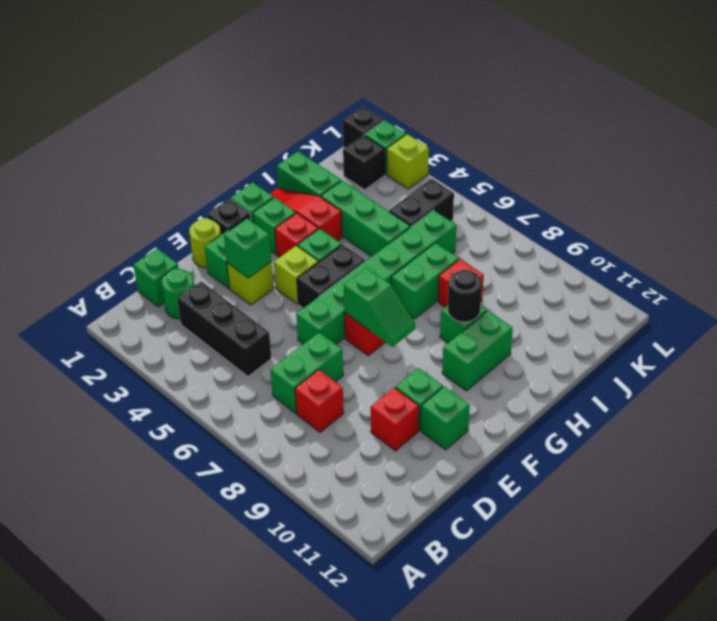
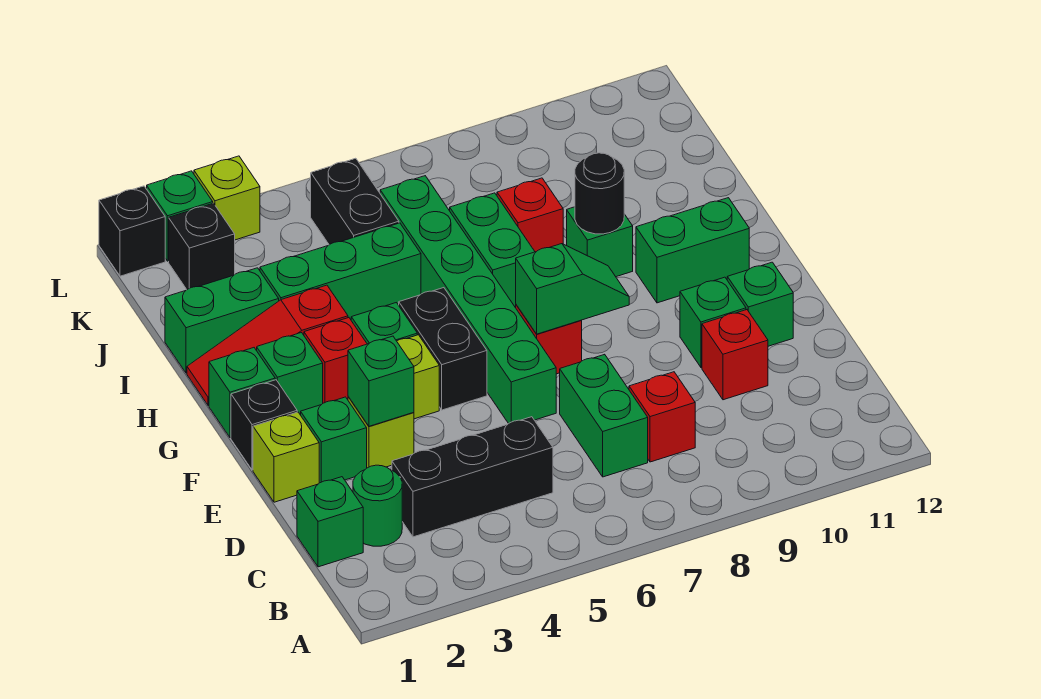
lime 1x1 round brick [189,218,221,268] -> lime 1x1 brick [253,412,319,502]
green 1x2 brick [442,311,513,391] -> green 1x2 brick turned to [636,198,749,303]

